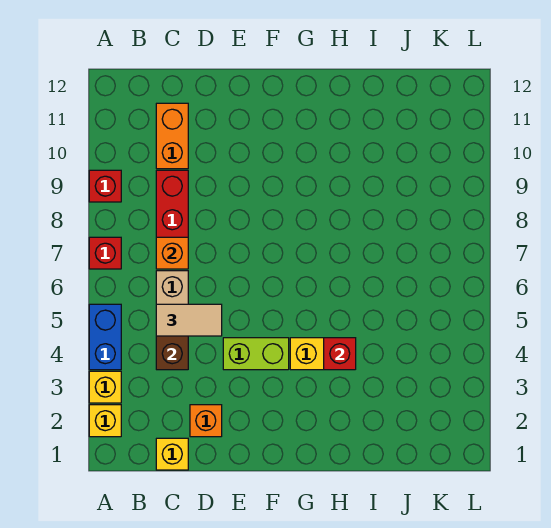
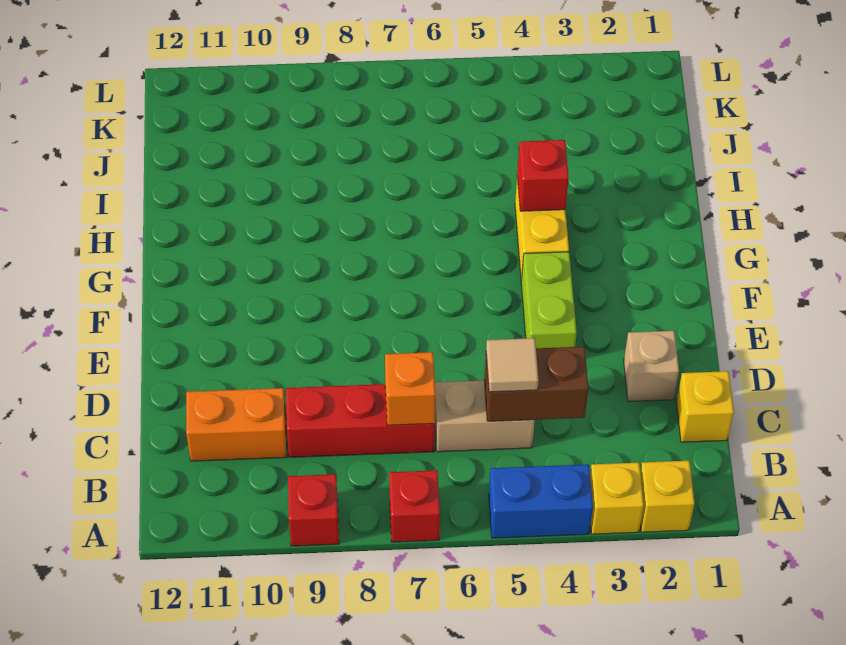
tan 1x2 tile [156,304,222,336] -> tan 1x1 tile [486,338,538,392]
orange 1x1 brick [190,405,222,437] -> tan 1x1 brick [624,331,679,401]

